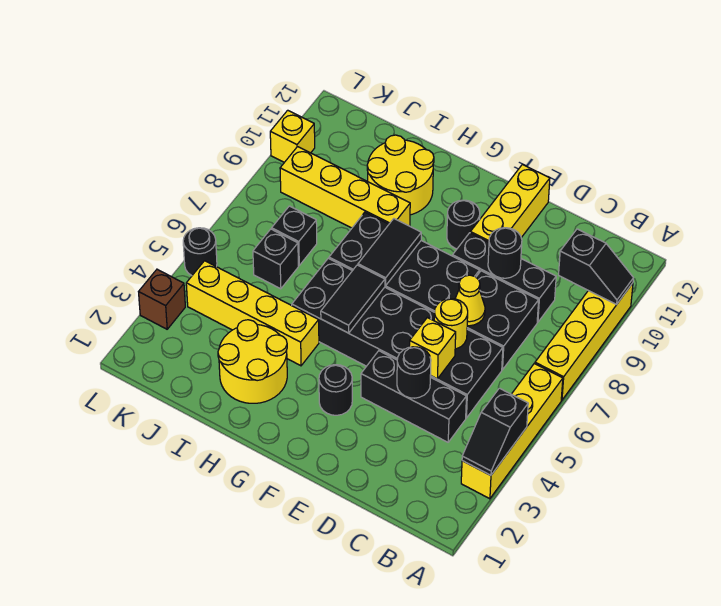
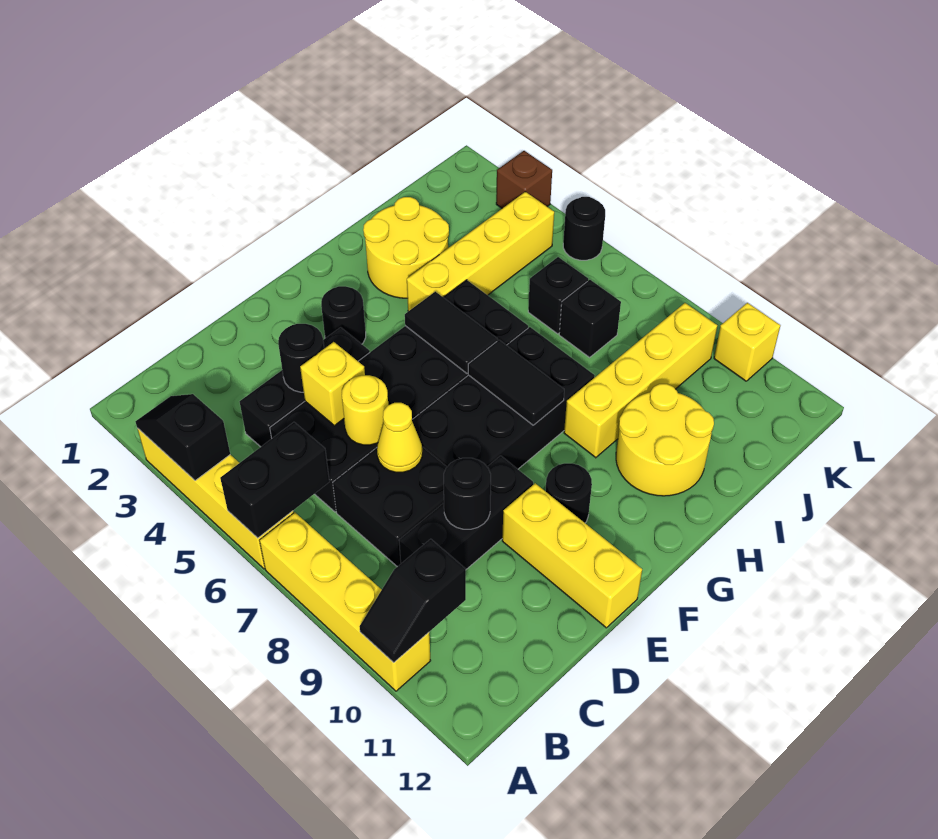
none -> black 1x2 brick [220,422,329,538]

